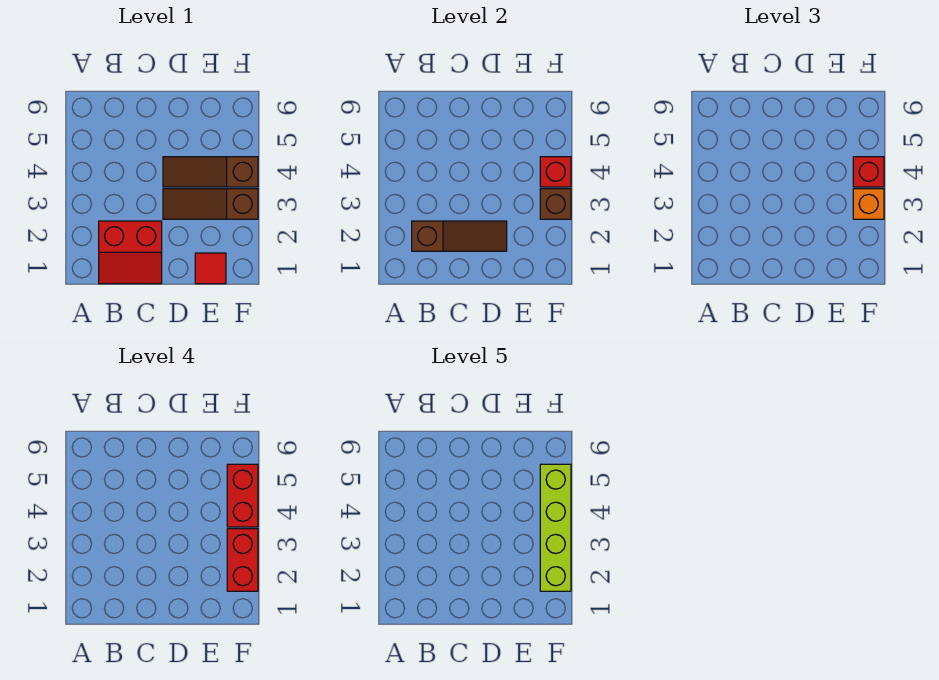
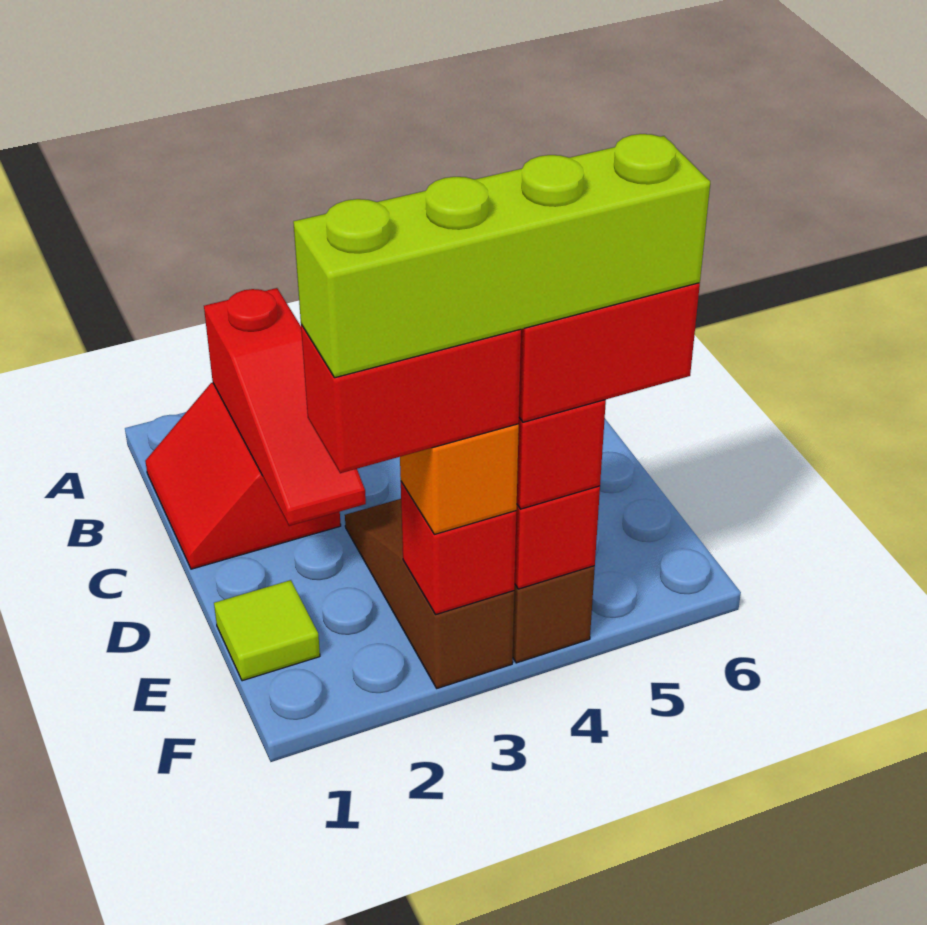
brown 1x3 slope [412,221,507,251] -> red 1x3 slope [204,288,366,526]
red 1x1 tile [195,253,226,284] -> lime 1x1 tile [214,580,320,681]
brown 1x1 brick [540,189,571,219] -> red 1x1 brick [401,481,516,614]

